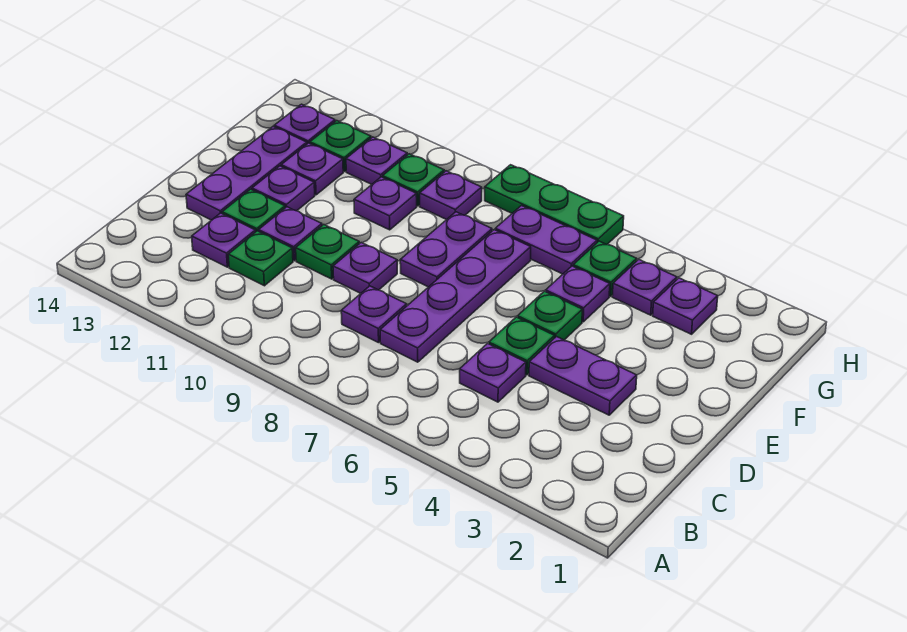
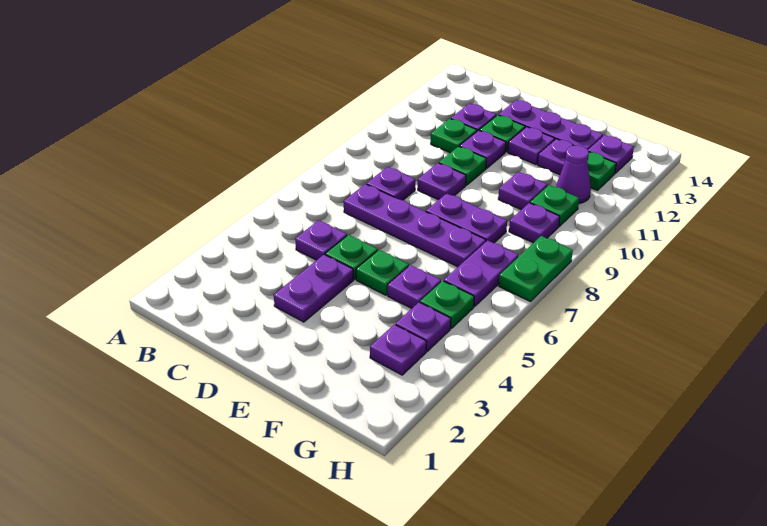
purple 1x1 plate [346,137,407,185] -> purple 1x1 cone [556,145,591,204]
green 1x3 plate [485,165,624,245] -> green 1x2 plate [499,236,573,302]

